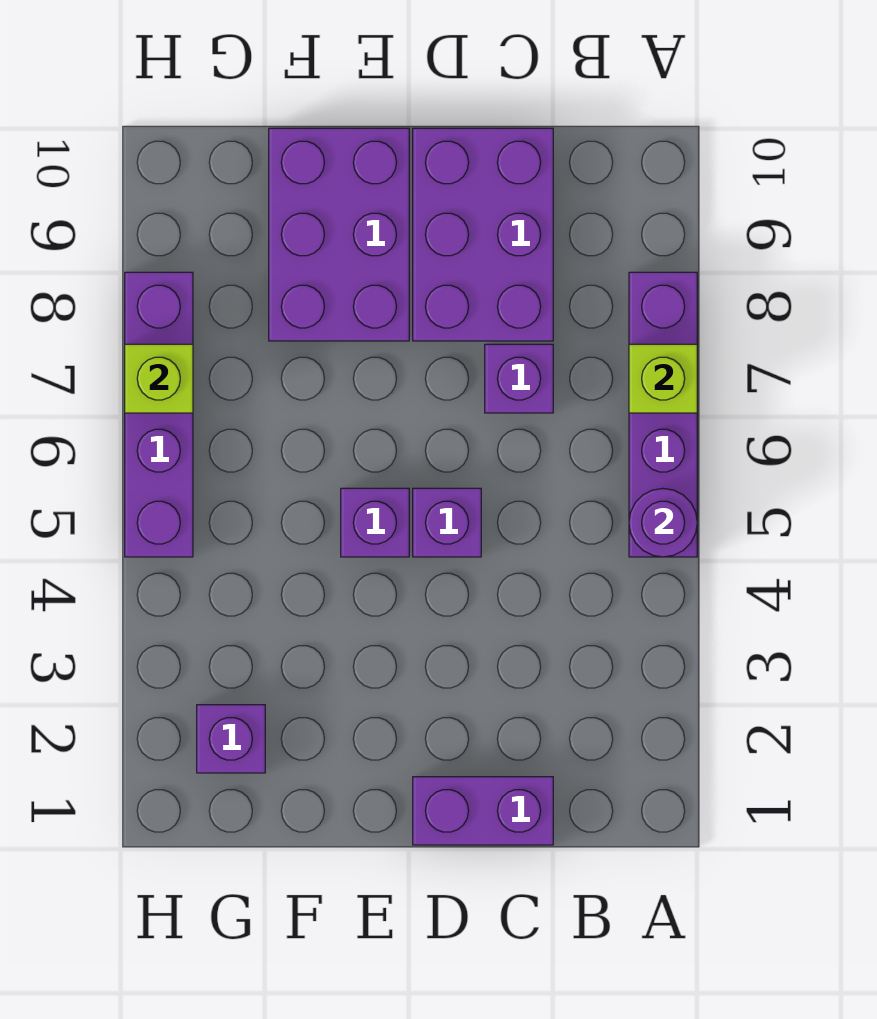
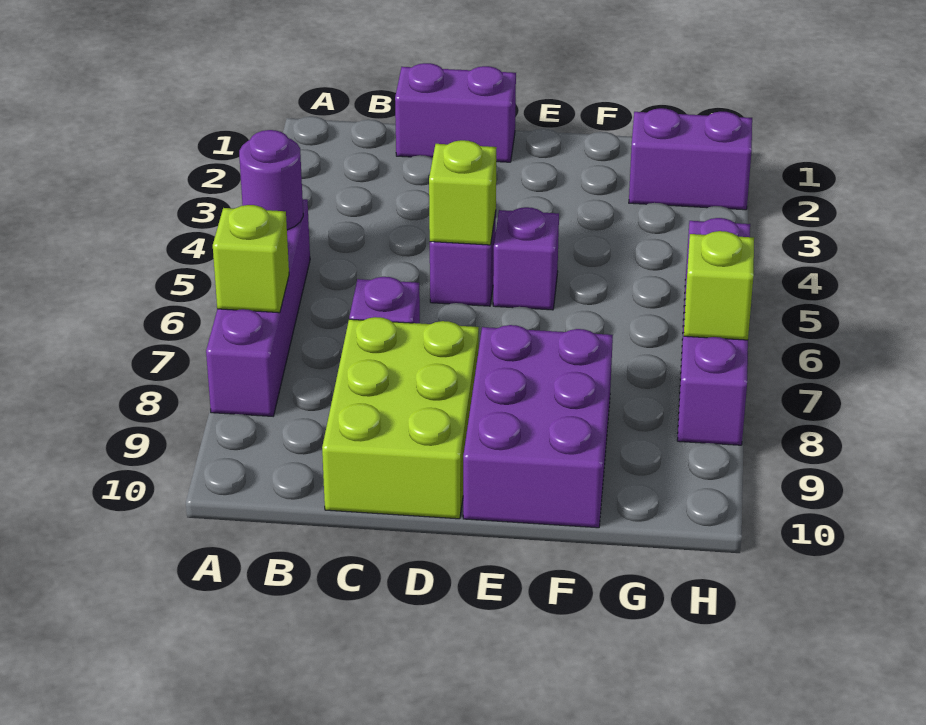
purple 2x3 brick [413,128,553,341] -> lime 2x3 brick [322,317,479,519]
none -> lime 1x1 brick [429,140,497,245]
purple 1x1 brick [197,705,265,773] -> purple 1x2 brick [629,108,752,210]

